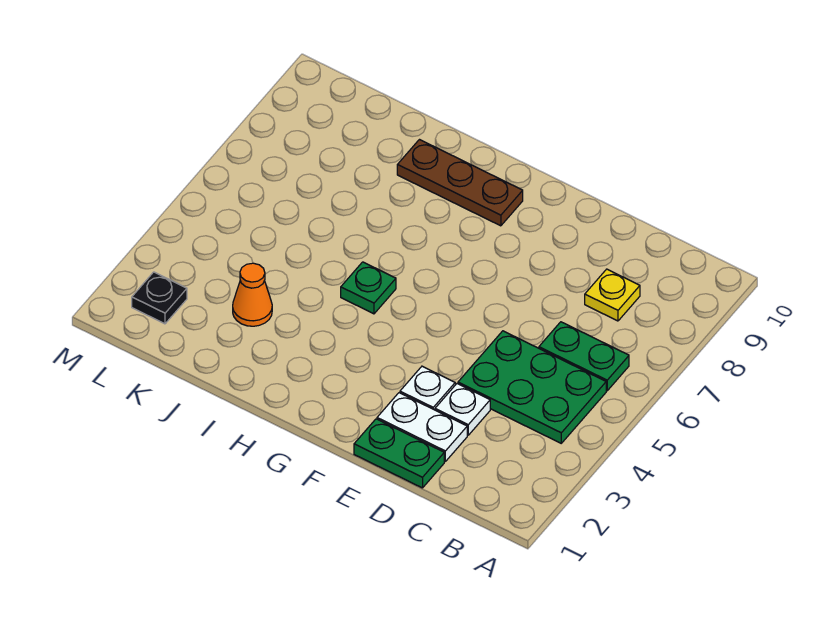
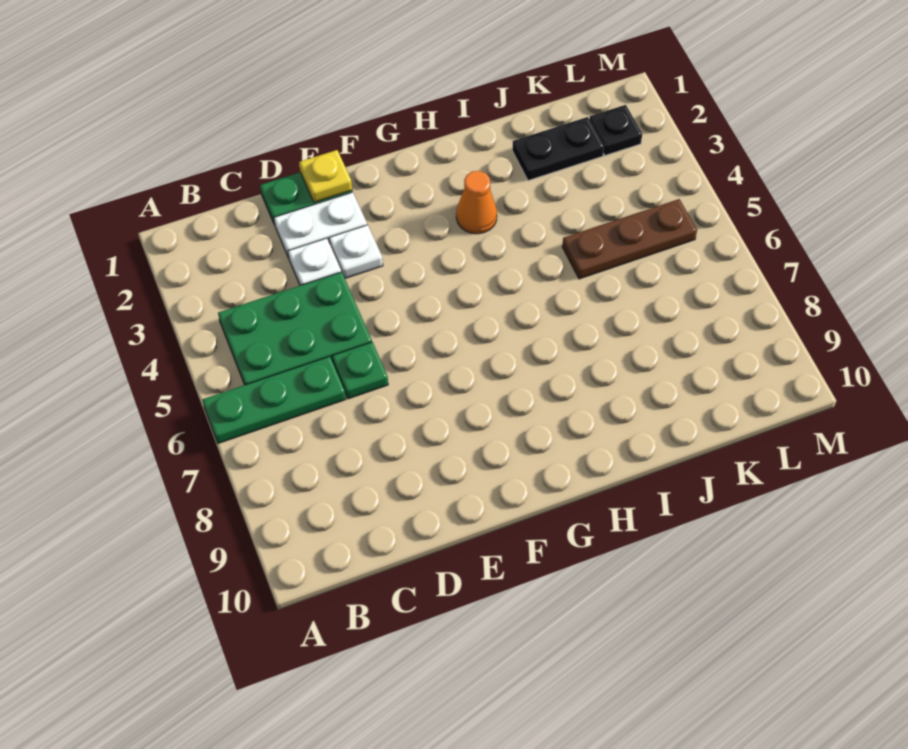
green 1x2 plate [539,322,629,391] -> green 1x3 plate [203,356,346,443]
yellow 1x1 plate [585,269,640,321] -> yellow 1x1 plate moved to [299,150,352,202]
brown 1x3 plate [397,140,523,226] -> brown 1x3 plate moved to [562,199,697,279]
green 1x1 plate [341,262,396,314] -> green 1x1 plate moved to [332,342,388,399]
none -> black 1x2 plate [512,117,604,181]
orange 1x1 cone [233,263,272,326] -> orange 1x1 cone moved to [456,171,497,234]

